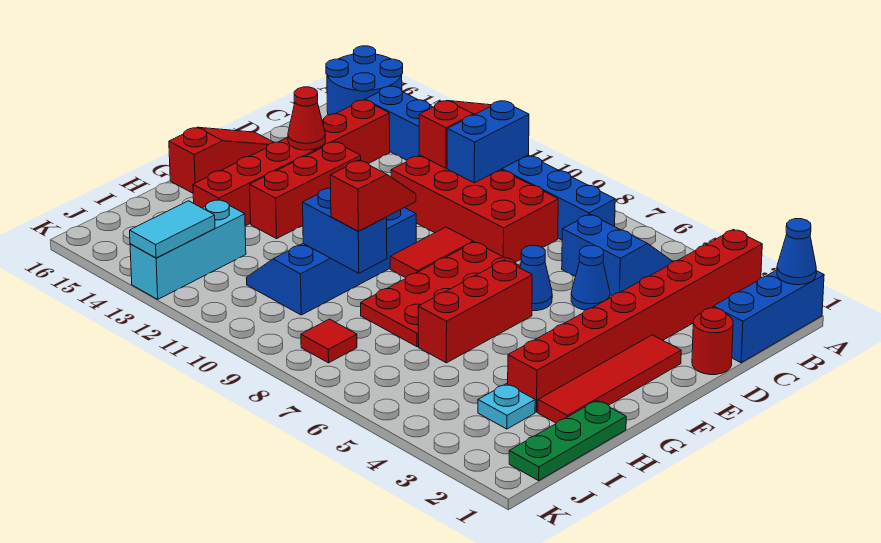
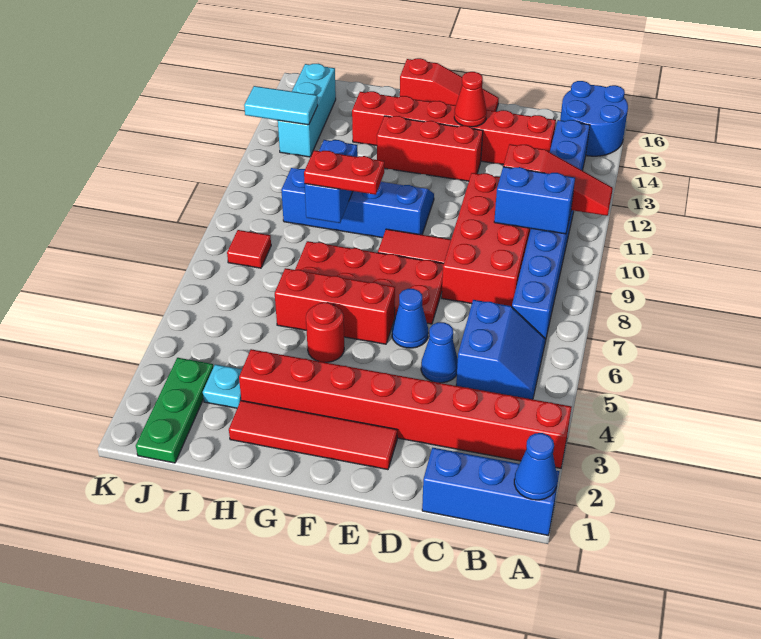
red 1x1 round brick [692,308,733,375] -> red 1x1 round brick moved to [306,302,344,362]
red 1x2 slope [330,160,416,231] -> red 1x2 plate [304,150,384,195]
green 1x3 plate [509,400,626,481] -> green 1x3 plate turned to [136,358,213,463]
cyan 1x3 brick [130,200,246,299] -> cyan 1x3 brick turned to [278,64,336,157]

